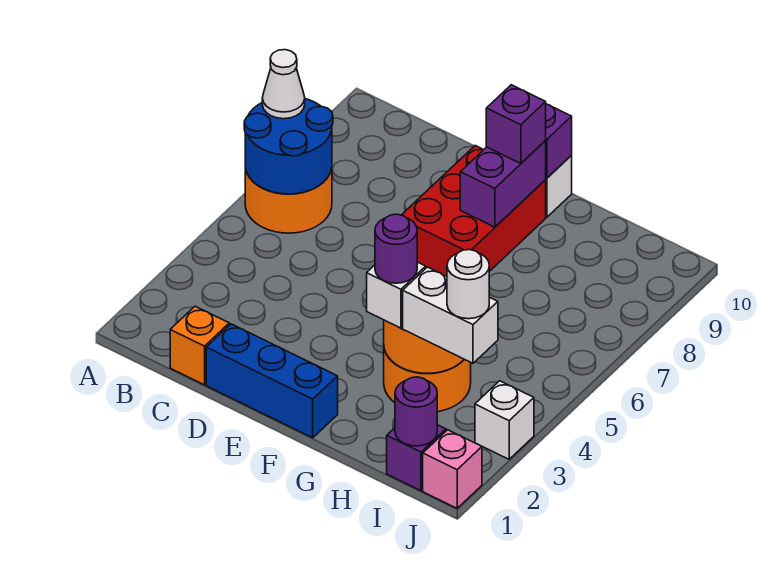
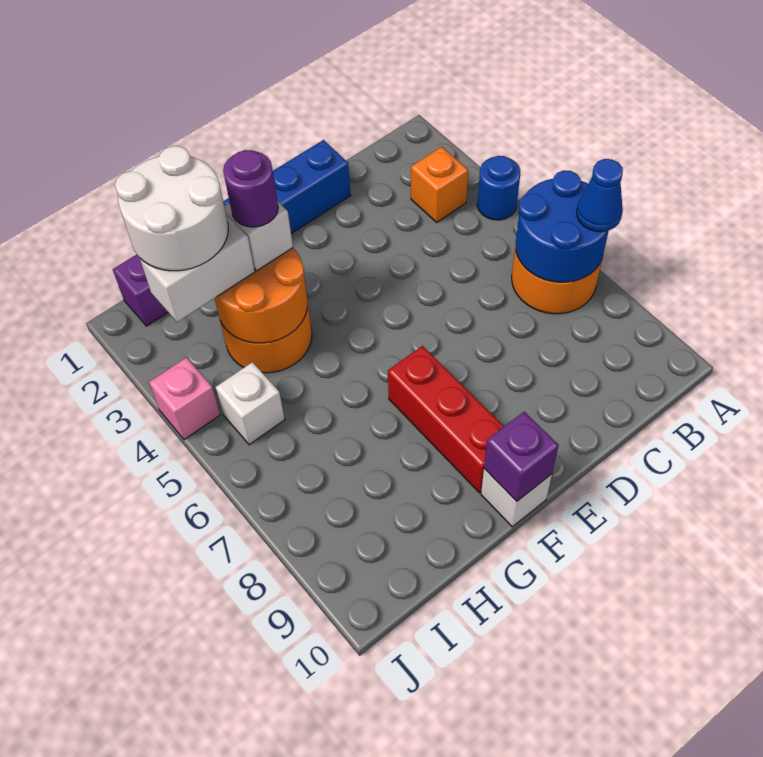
none -> blue 1x1 round brick [477,156,520,220]
white 1x1 cone [262,50,305,119] -> blue 1x1 cone [577,159,623,232]
orange 1x1 brick [170,306,229,385] -> orange 1x1 brick moved to [411,147,468,222]
red 2x3 brick [402,146,546,276] -> red 1x3 brick [388,346,504,493]
purple 1x2 brick [460,141,546,227] -> none
purple 1x1 brick [486,85,546,163] -> none
purple 1x1 round brick [395,377,437,446] -> none
white 1x1 round brick [447,250,489,319] -> white 2x2 round brick [115,146,228,271]
pink 1x1 brick [423,430,482,508] -> pink 1x1 brick moved to [149,357,220,440]
white 1x1 brick [475,381,534,459] -> white 1x1 brick moved to [216,362,285,445]

